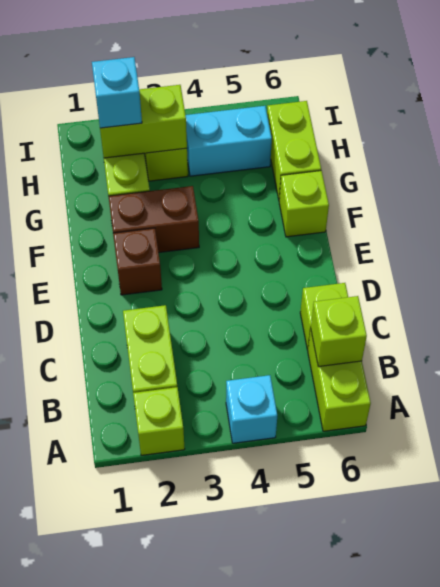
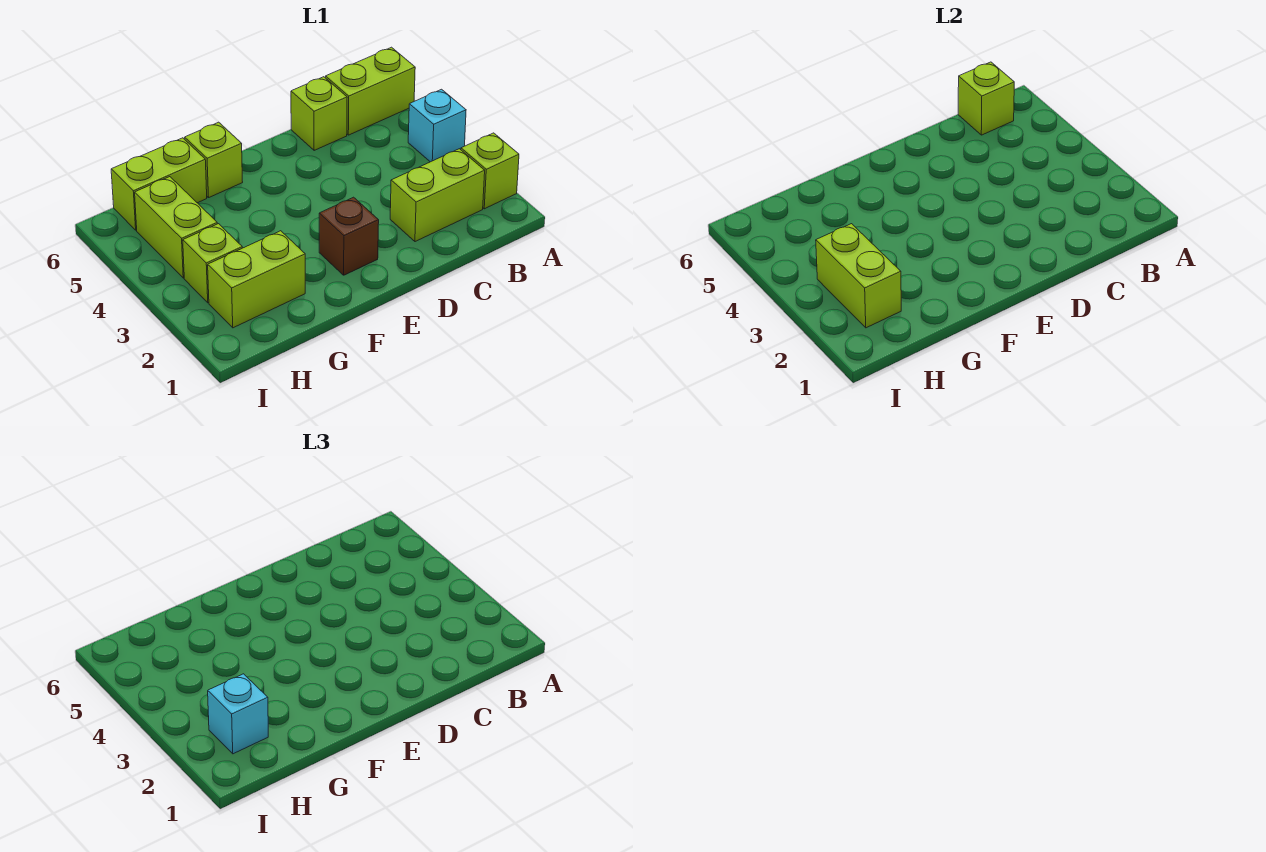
brown 1x2 brick [108,186,199,252] -> none
cyan 1x2 brick [186,106,272,176] -> lime 1x2 brick [135,177,217,278]

